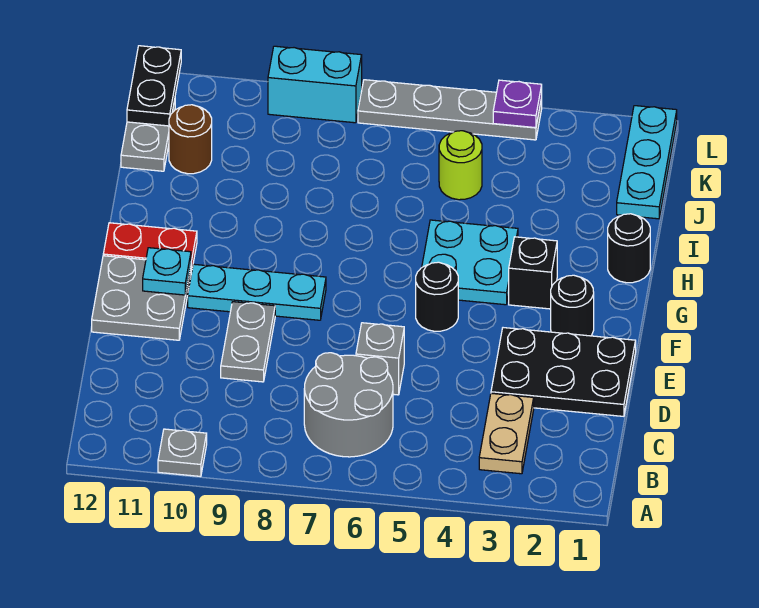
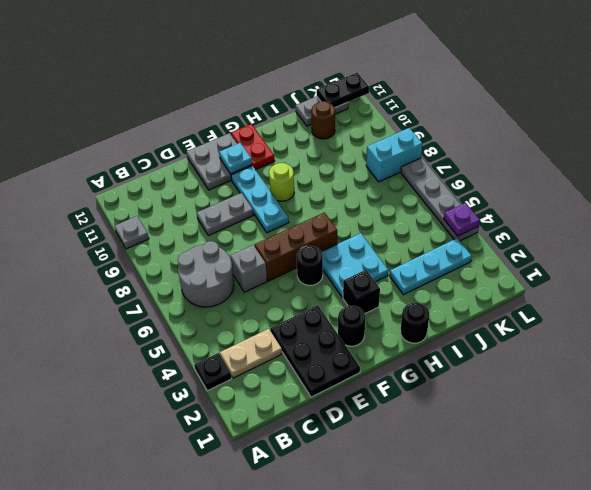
none -> black 1x1 plate [194,353,232,391]
none -> brown 1x3 brick [255,213,337,281]
cyan 1x3 plate [617,106,677,219] -> cyan 1x3 plate moved to [390,238,472,295]
lime 1x1 round brick [439,131,482,200] -> lime 1x1 round brick moved to [269,163,294,201]
cyan 1x2 brick [268,46,362,123] -> cyan 1x2 brick turned to [366,128,422,182]

